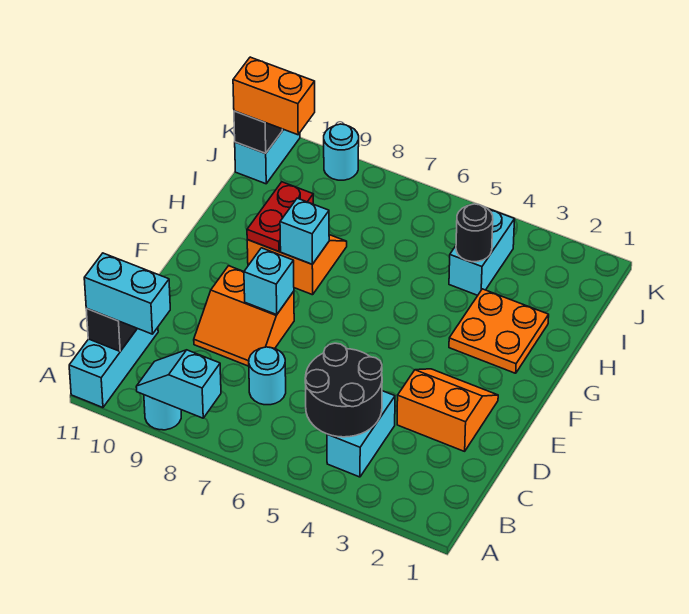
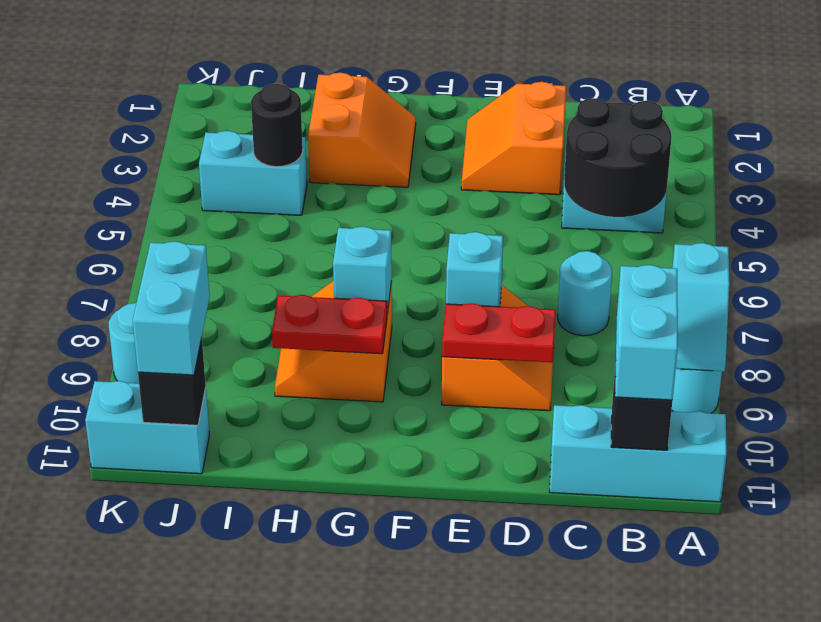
none -> red 1x2 plate [442,303,556,362]
orange 2x2 plate [449,289,549,373] -> orange 2x2 slope [308,73,416,187]
orange 1x2 brick [233,57,315,135] -> cyan 1x2 brick [133,241,210,375]

